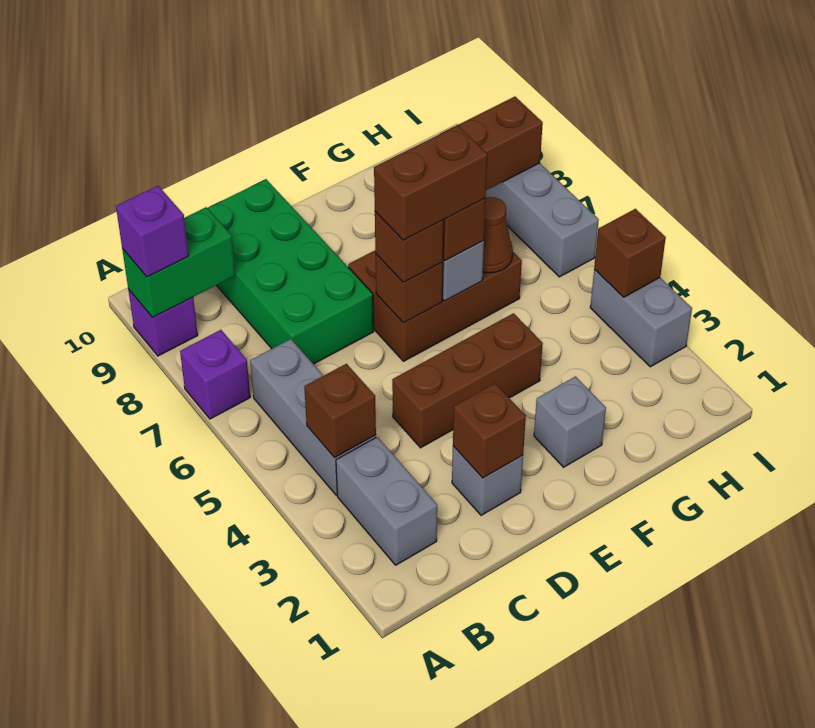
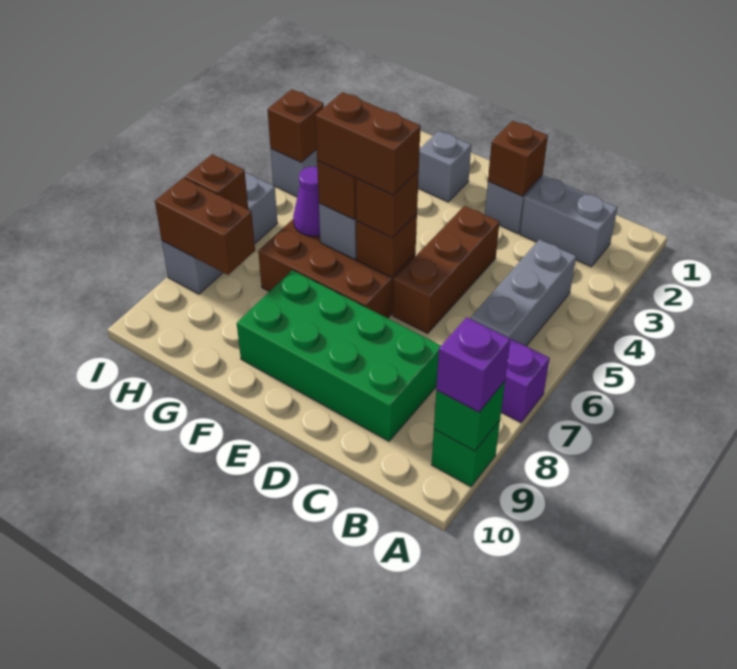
purple 1x1 brick [128,289,198,356] -> green 1x1 brick [432,420,500,487]
green 1x2 brick [122,207,235,318] -> green 1x1 brick [434,381,505,451]
grey 1x2 brick [336,437,437,565] -> grey 1x2 brick turned to [520,176,617,267]
brown 1x1 brick [304,364,376,458] -> brown 1x1 brick moved to [185,154,248,209]
green 2x4 brick [208,179,374,364] -> green 2x4 brick turned to [237,270,441,441]
brown 1x3 brick [392,313,543,448] -> brown 1x3 brick turned to [393,206,499,333]
brown 1x1 cone [483,197,513,273] -> purple 1x1 cone [293,167,320,236]

